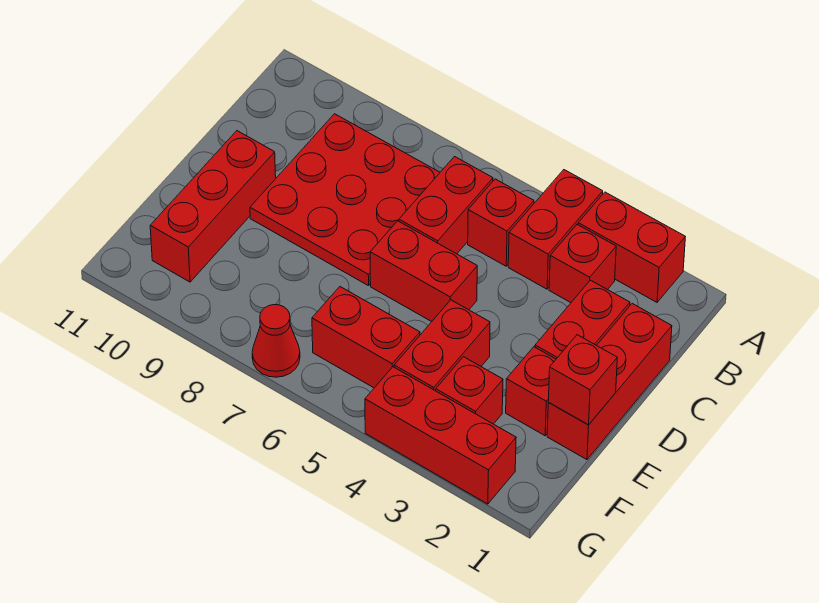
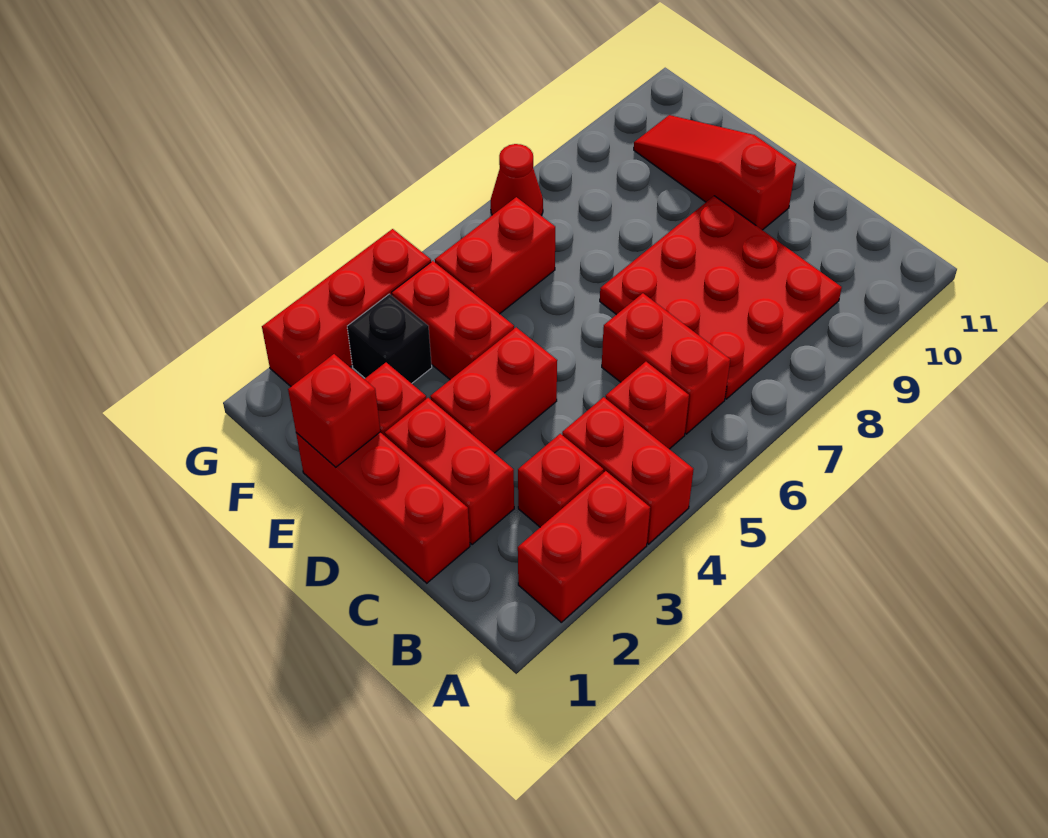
red 1x2 brick [370,221,477,322] -> red 1x2 brick moved to [430,327,557,453]
red 1x3 brick [150,131,276,282] -> red 1x3 slope [634,115,796,230]
red 1x1 brick [436,357,503,424] -> black 1x1 brick [347,294,432,384]

